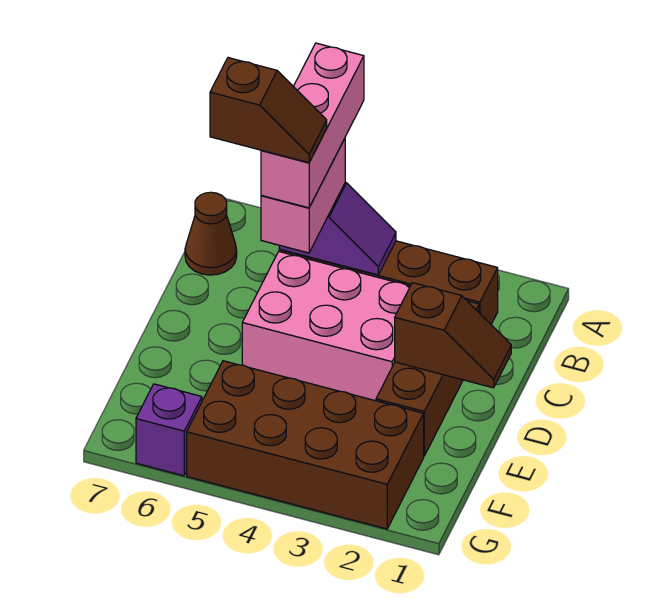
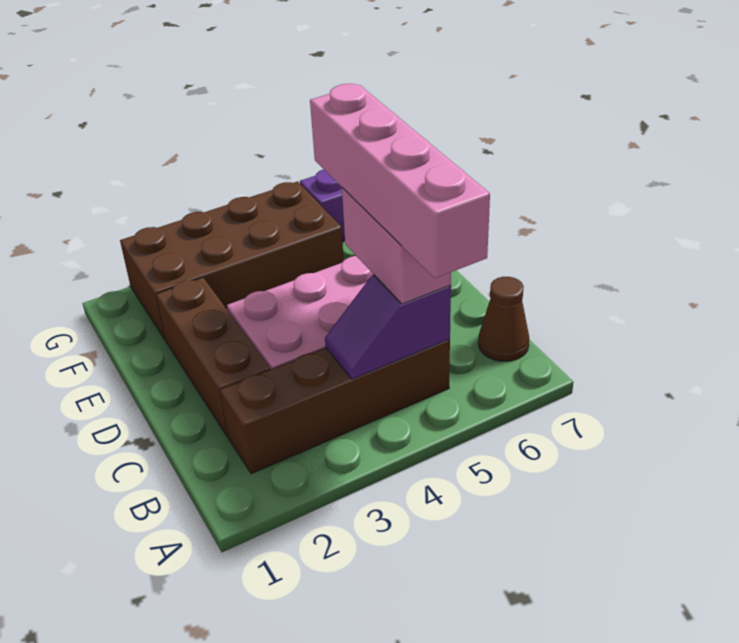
pink 1x3 brick [261,43,364,208] -> pink 1x4 brick [310,84,490,278]
brown 1x2 slope [210,58,327,163] -> none
brown 1x2 slope [395,283,511,388] -> none

